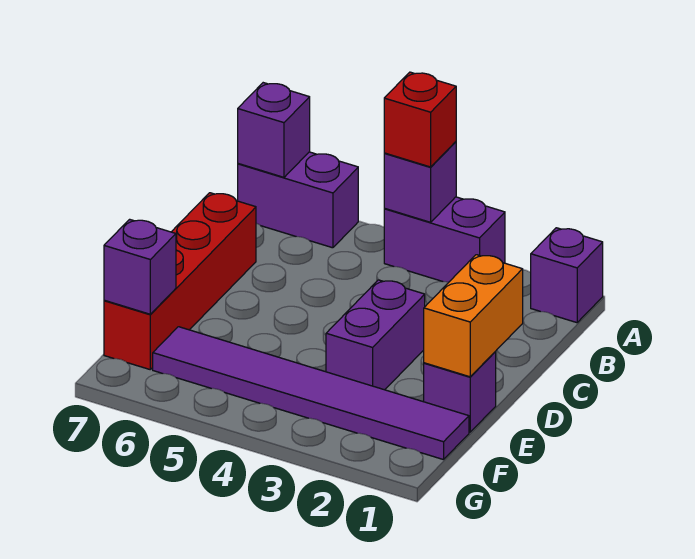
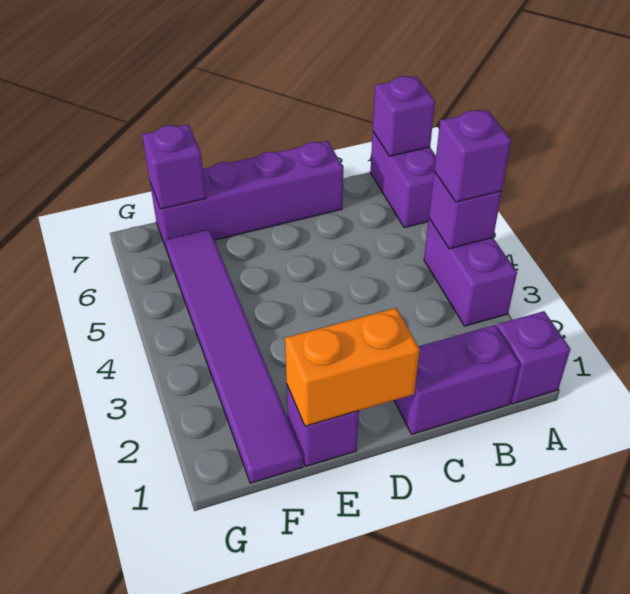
red 1x1 brick [384,72,456,167] -> purple 1x1 brick [434,110,511,202]
red 1x4 brick [104,193,256,369] -> purple 1x4 brick [150,141,343,250]
purple 1x2 brick [326,280,425,390] -> purple 1x2 brick moved to [394,325,520,434]

